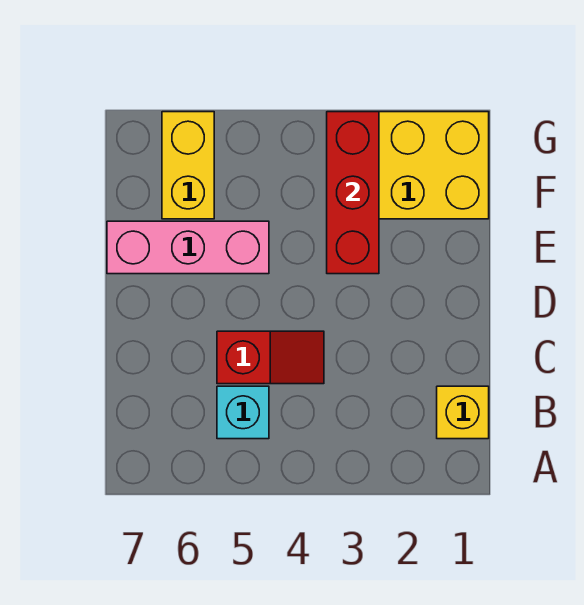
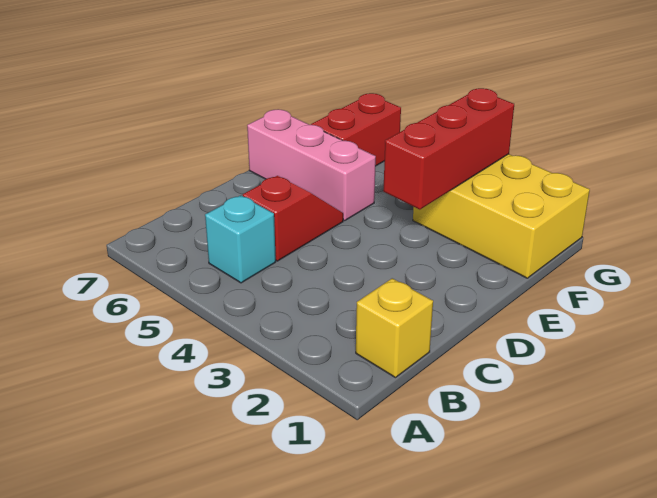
red 1x2 slope [217,331,324,384] -> red 1x2 slope turned to [243,176,343,261]
yellow 1x2 brick [162,112,214,219] -> red 1x2 brick [311,93,401,166]

